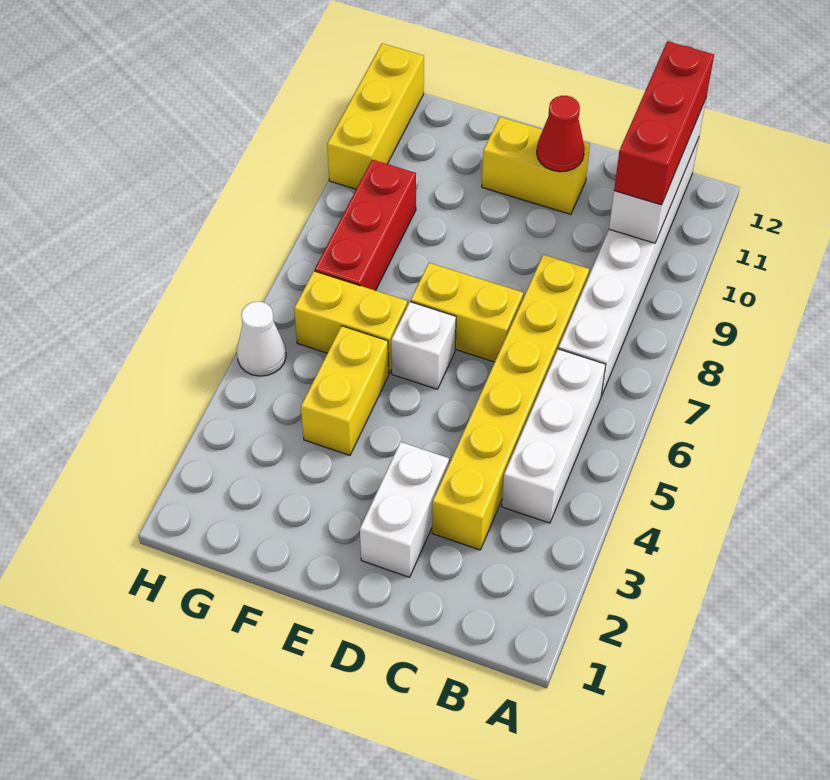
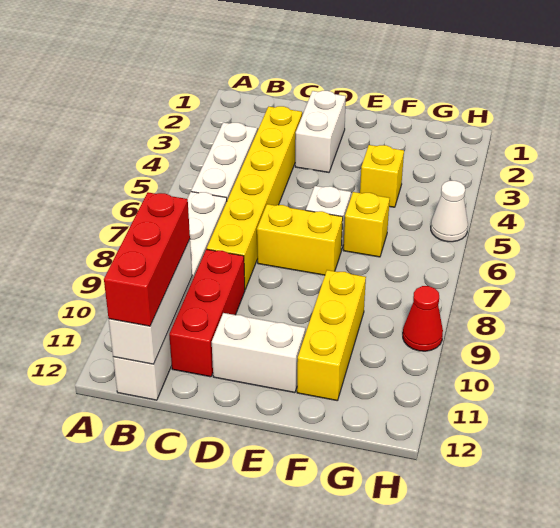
yellow 1x2 brick [482,117,590,214] -> white 1x2 brick [212,313,305,393]
red 1x1 cone [537,96,584,172] -> red 1x1 cone moved to [403,286,443,351]
yellow 1x2 brick [301,326,389,455] -> yellow 1x1 brick [360,145,404,207]
yellow 1x2 brick [294,271,407,373] -> yellow 1x1 brick [344,192,390,257]
red 1x3 brick [315,160,416,291] -> red 1x3 brick moved to [169,249,245,377]
yellow 1x3 brick [327,43,424,189] -> yellow 1x3 brick moved to [297,270,366,401]

